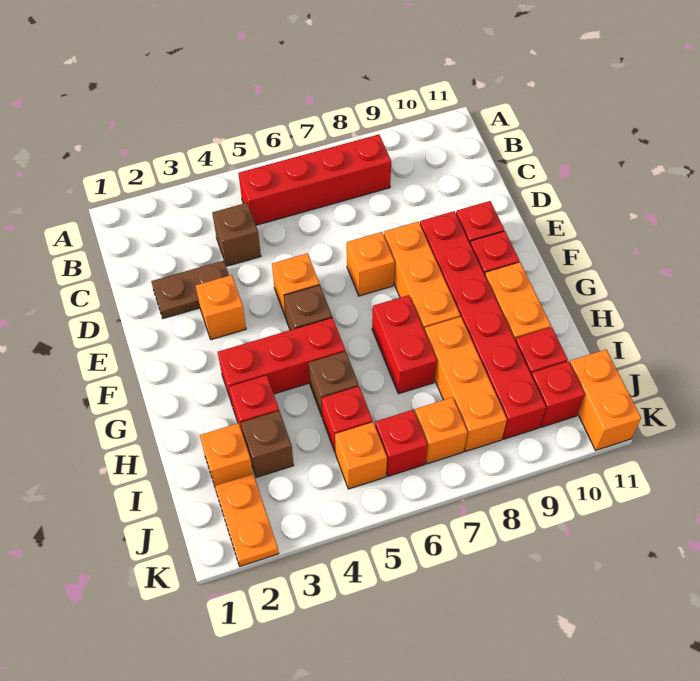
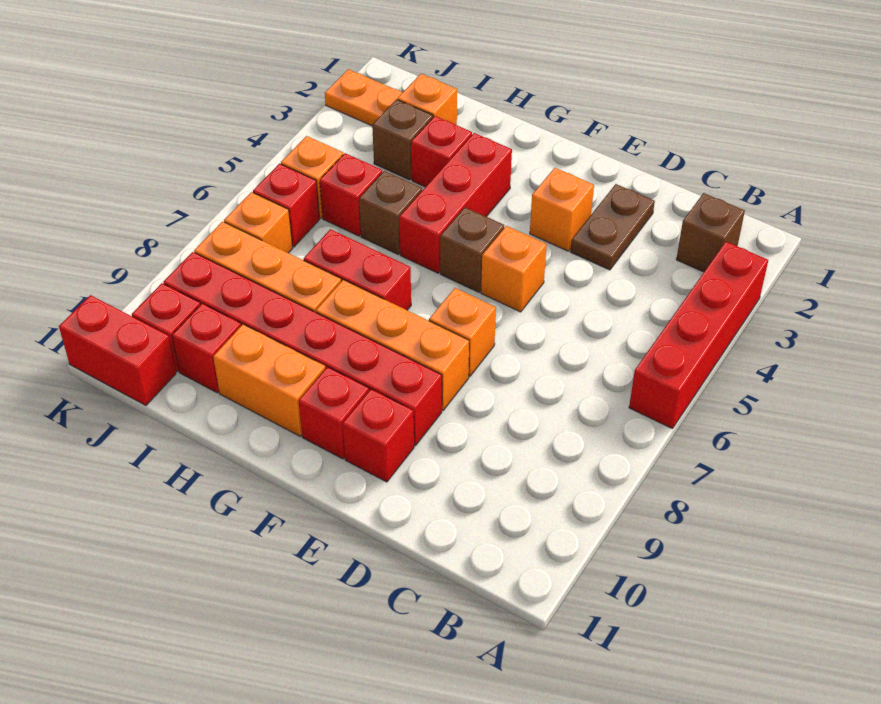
red 1x4 brick [238,135,391,225] -> red 1x4 brick moved to [629,242,768,429]
brown 1x1 brick [212,203,261,266] -> brown 1x1 brick moved to [676,193,745,272]
orange 1x2 brick [570,350,641,450] -> red 1x2 brick [59,295,176,405]

